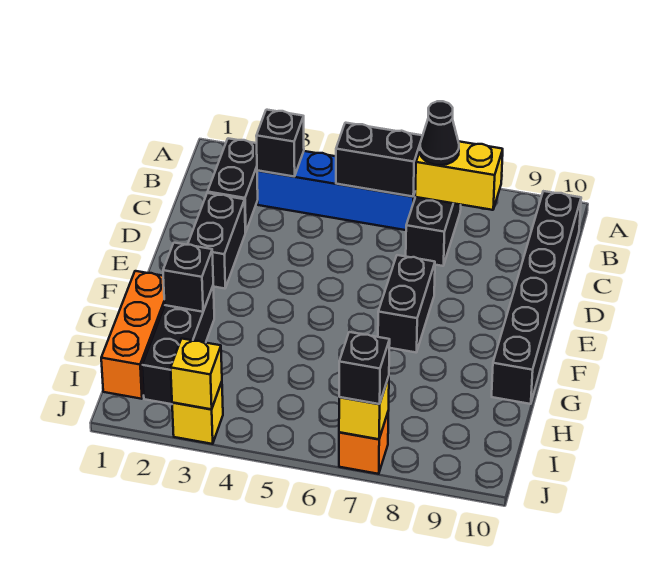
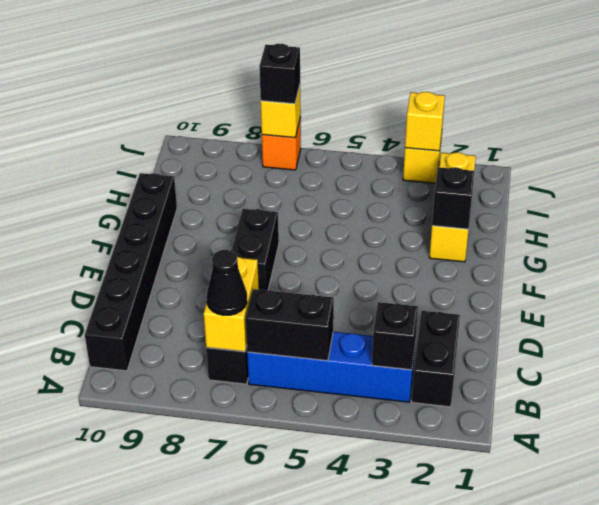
yellow 1x2 brick [415,141,503,210] -> yellow 1x2 brick turned to [204,257,259,352]
black 1x2 brick [188,193,245,288] -> none
orange 1x3 brick [101,271,165,399] -> none
black 1x3 brick [142,287,214,404] -> yellow 1x3 brick [429,152,476,262]

